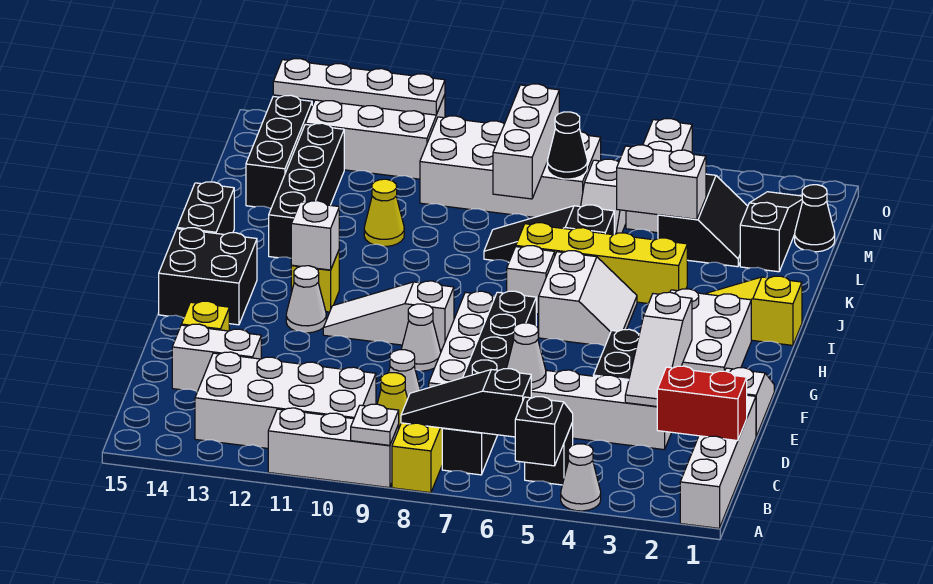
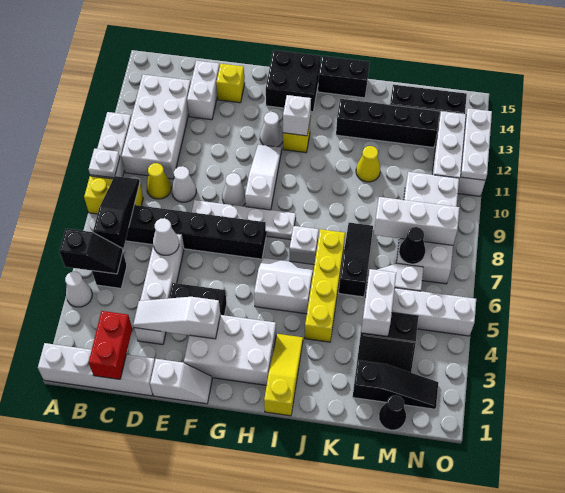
white 2x2 slope [539,251,637,346] -> white 2x2 slope turned to [254,258,314,314]
white 1x4 plate [273,59,445,115] -> white 1x3 plate [461,108,492,180]

